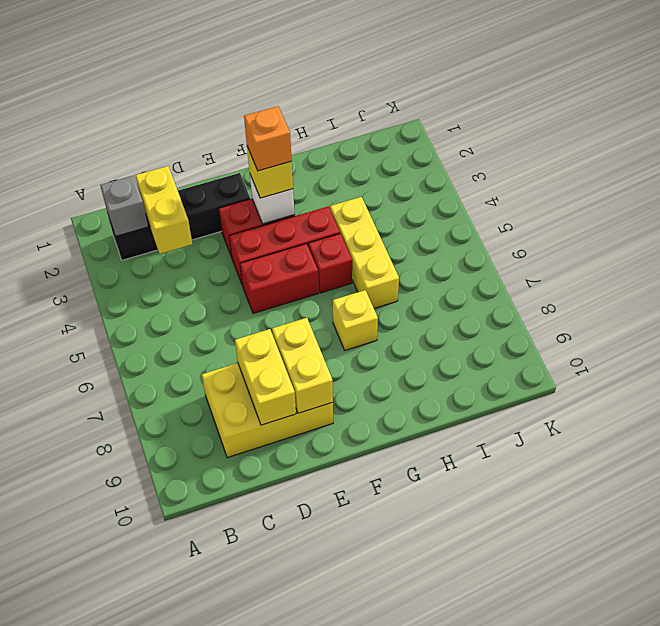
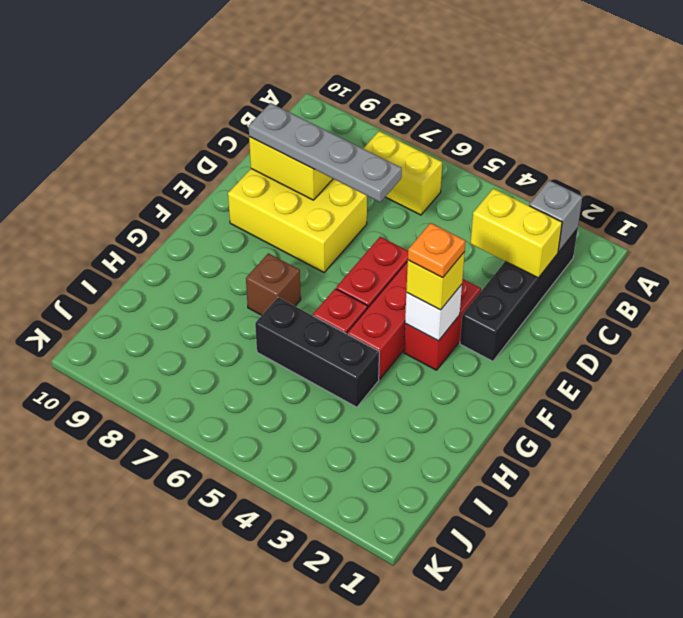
yellow 2x3 brick [202,363,333,458] -> yellow 2x3 brick turned to [228,169,367,272]
none -> grey 1x4 plate [249,103,402,202]
yellow 1x2 brick [272,318,333,413] -> yellow 1x2 brick moved to [363,131,442,215]
orange 1x1 brick [244,106,292,171] -> orange 1x1 plate [408,223,465,278]
yellow 1x1 brick [333,290,378,350] -> brown 1x1 brick [246,253,301,315]
yellow 1x3 brick [330,197,399,308] -> black 1x3 brick [255,297,379,407]

